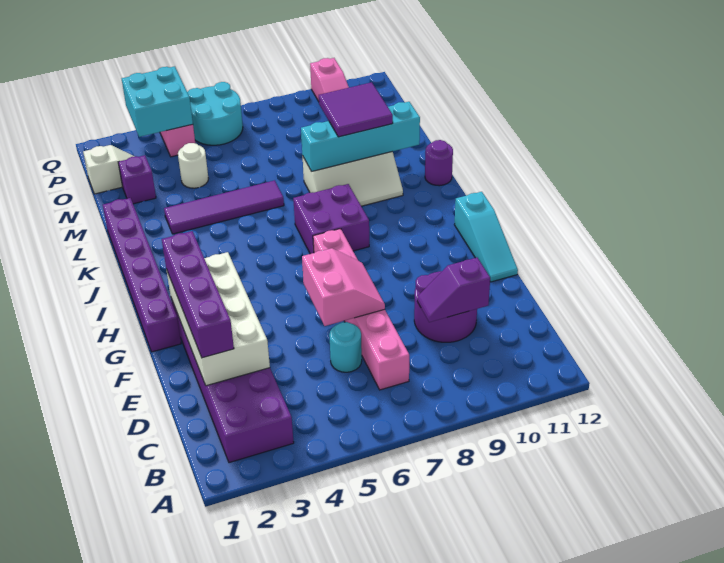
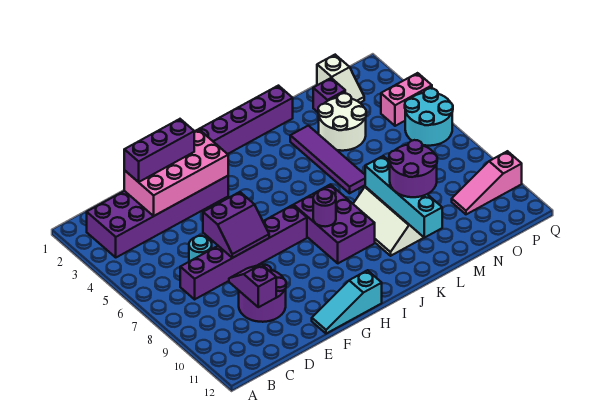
pink 1x6 brick [313,229,409,390] -> purple 1x6 brick [180,205,307,299]
white 2x4 brick [166,252,270,386] -> pink 2x4 brick [124,129,228,216]
purple 1x4 brick [162,231,234,358] -> purple 1x3 brick [124,119,194,182]
pink 2x2 slope [302,248,385,326] -> purple 2x2 slope [203,192,269,258]
purple 2x2 brick [293,184,369,254] -> purple 2x3 brick [293,184,375,263]
purple 1x1 round brick [425,140,453,186] -> purple 1x1 round brick moved to [313,189,336,227]
purple 2x2 tile [319,82,393,137] -> purple 2x2 round brick [389,140,437,197]
white 1x1 round brick [178,143,209,188] -> white 2x2 round brick [318,93,366,151]
cyan 2x2 brick [122,66,193,137] -> none

